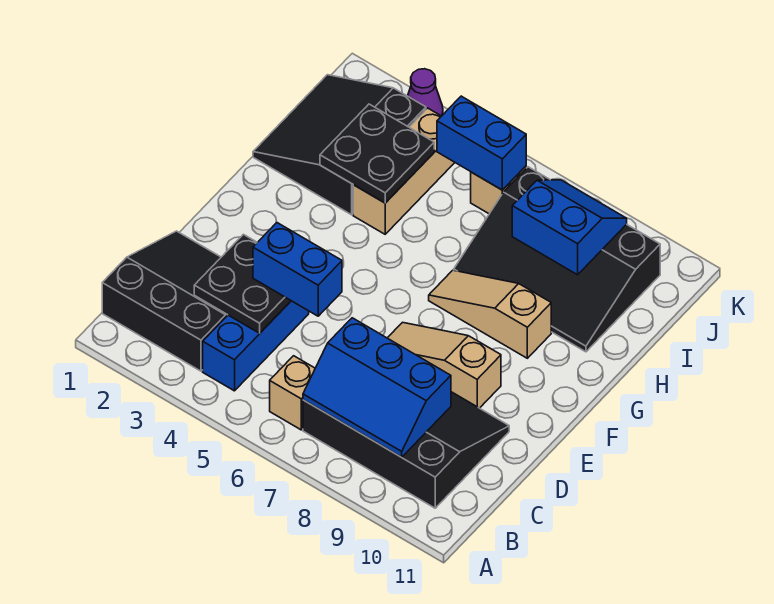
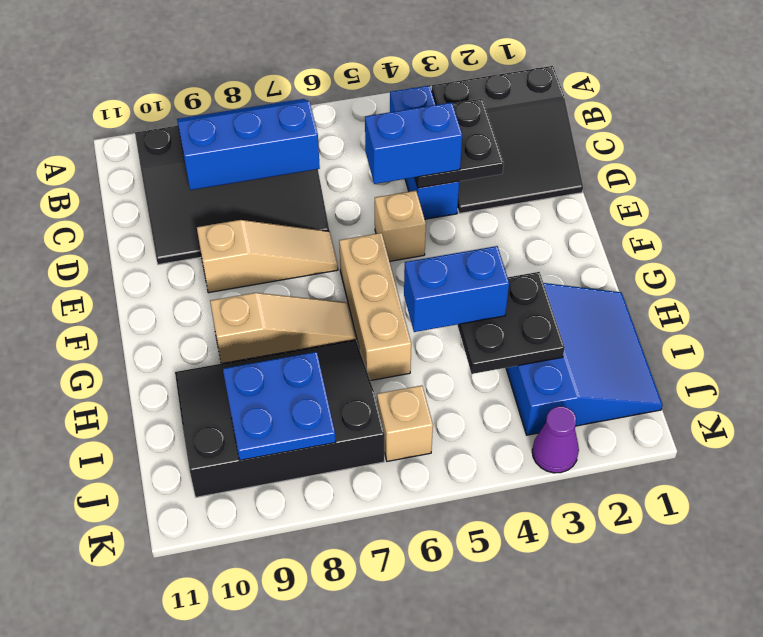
tan 1x1 brick [270,356,315,430] -> tan 1x1 brick moved to [375,191,426,261]
black 3x3 slope [253,75,426,215] -> blue 3x3 slope [506,283,662,435]
tan 1x3 brick [353,108,455,234] -> tan 1x3 brick moved to [339,233,411,381]
blue 2x2 slope [512,180,627,275] -> blue 2x2 plate [223,352,336,460]
blue 1x2 brick [437,96,526,190] -> blue 1x2 brick moved to [404,246,509,332]

